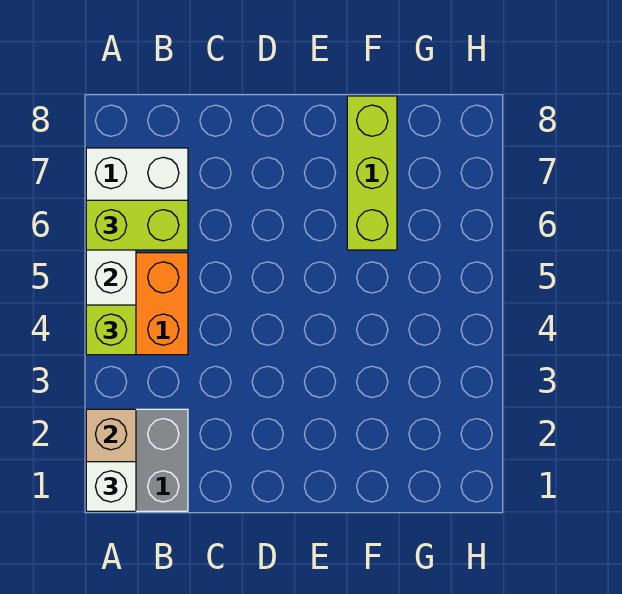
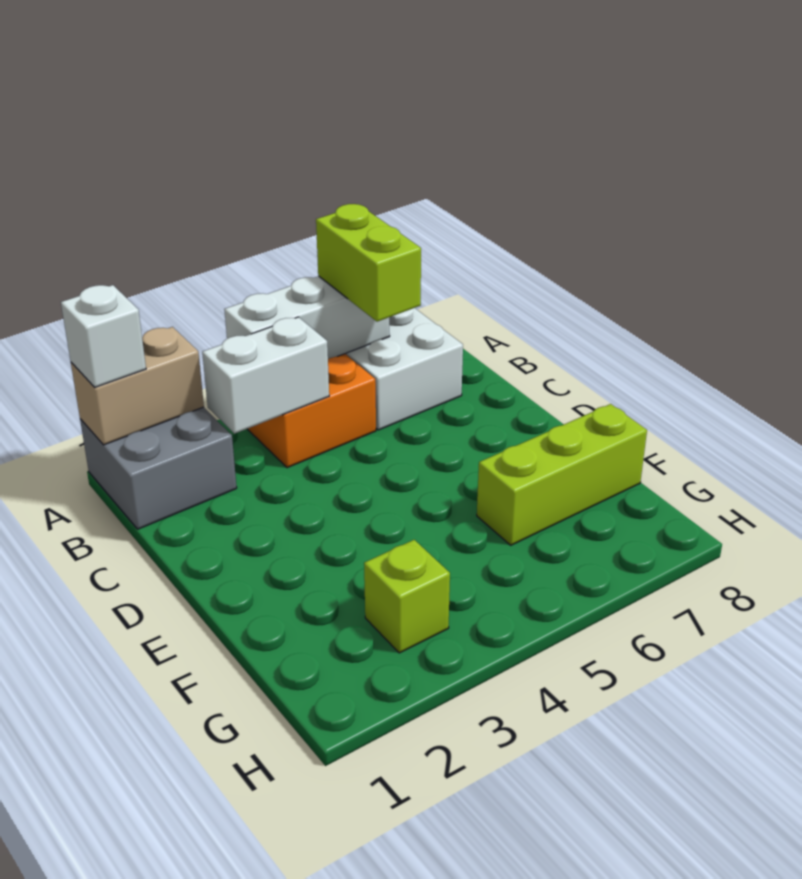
lime 1x1 brick [86,305,136,355] -> lime 1x1 brick moved to [364,540,450,653]
none -> white 1x2 brick [202,317,329,434]

